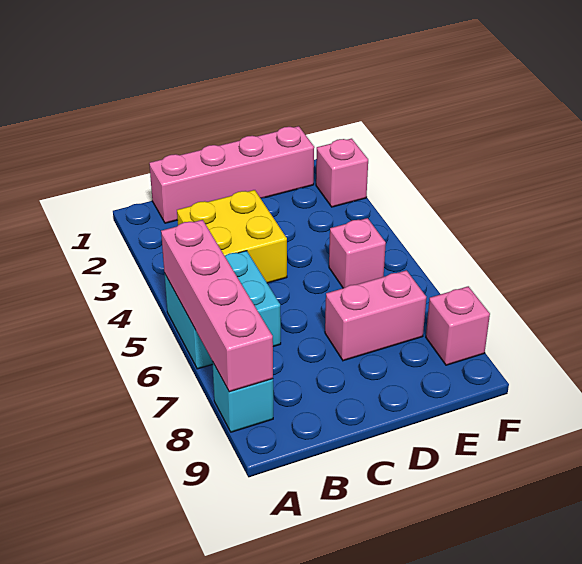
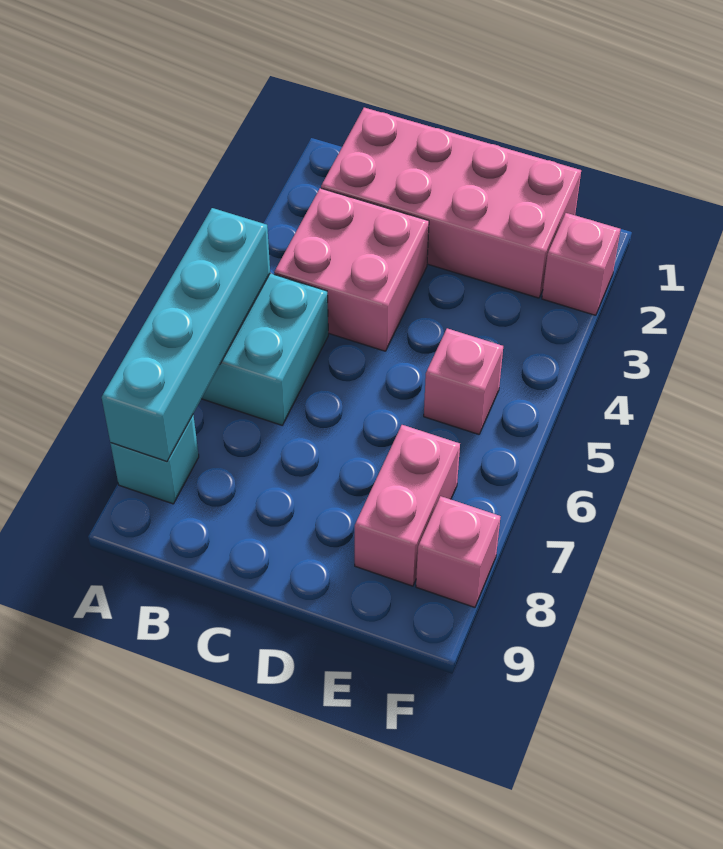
pink 1x4 brick [161,220,273,392] -> cyan 1x4 brick [102,208,270,462]
pink 1x4 brick [149,126,314,223] -> pink 2x4 brick [321,108,581,298]
yellow 2x2 brick [177,190,287,283] -> pink 2x2 brick [274,188,429,351]
pink 1x2 brick [325,270,426,361] -> pink 1x2 brick turned to [355,425,460,586]

